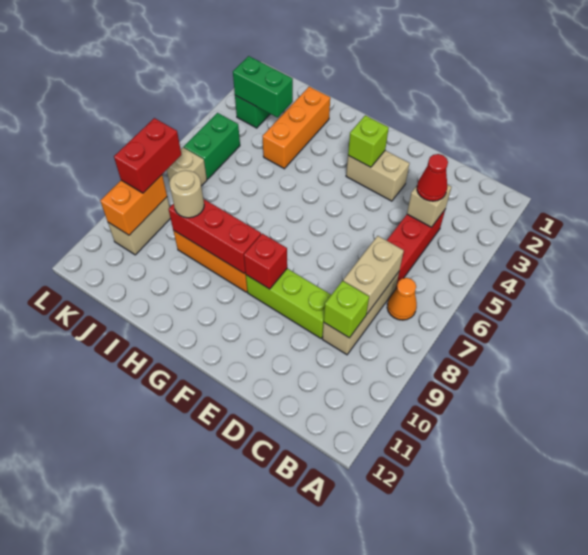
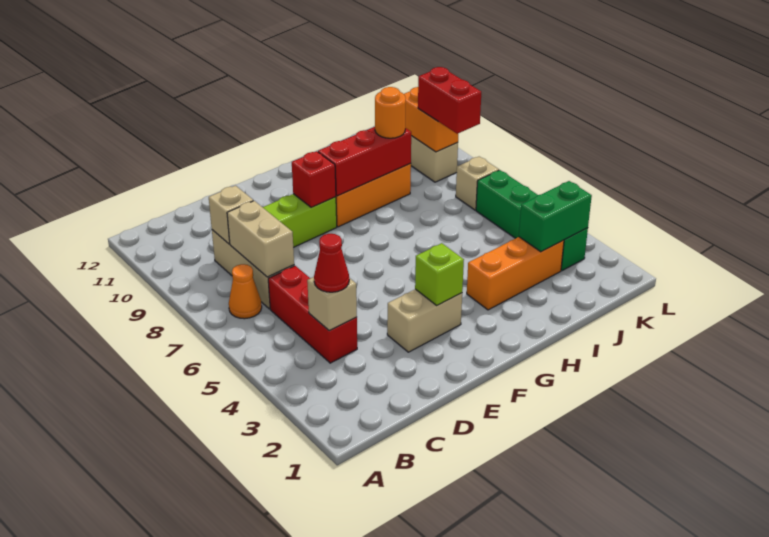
lime 1x1 brick [324,281,369,338] -> tan 1x1 brick [209,186,253,244]
orange 1x3 brick [262,87,330,169] -> orange 1x3 brick turned to [467,237,564,310]
tan 1x1 round brick [169,170,204,218] -> orange 1x1 round brick [375,87,406,138]

